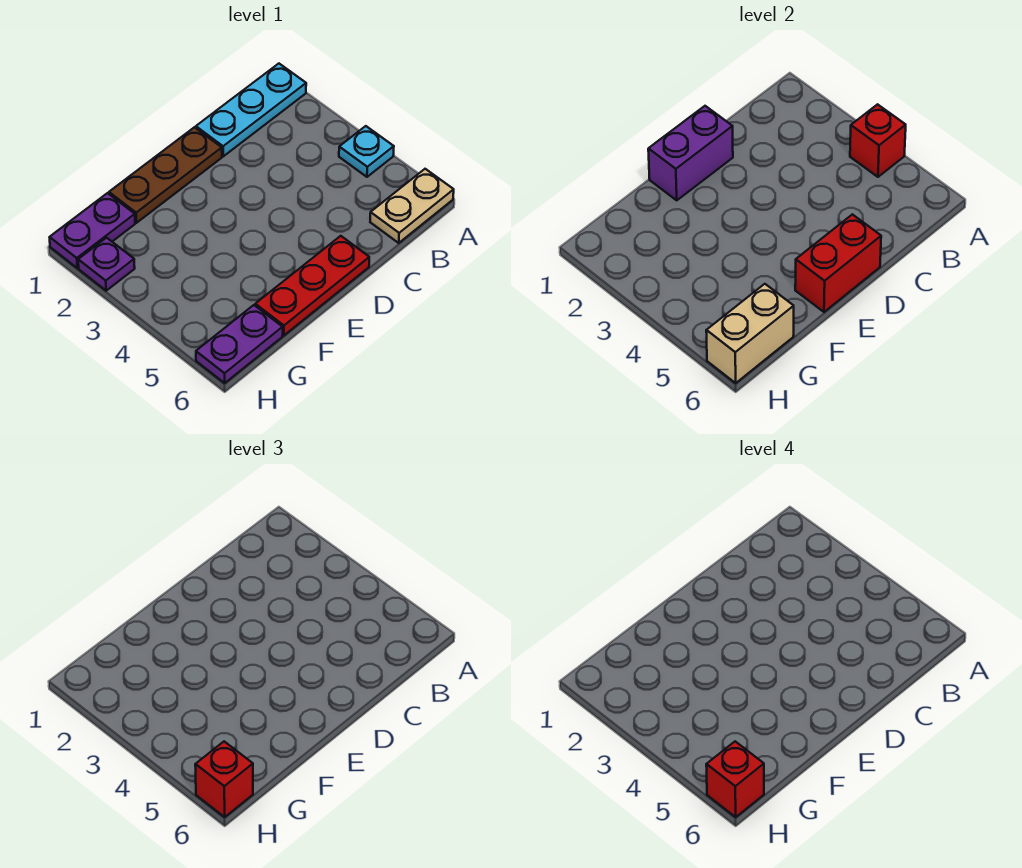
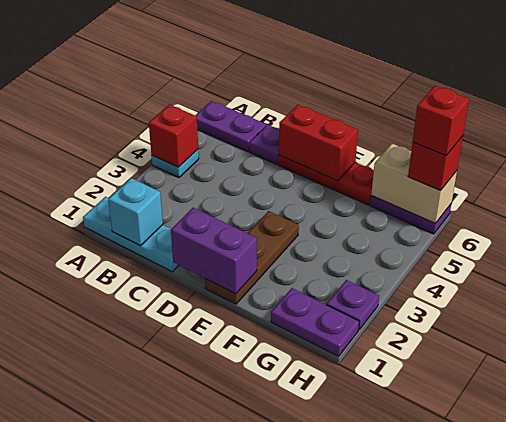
tan 1x2 plate [370,169,454,243] -> purple 1x2 plate [195,101,266,152]
none -> cyan 1x1 brick [108,178,163,246]
none -> purple 1x1 plate [249,125,279,165]
brown 1x3 plate [109,127,222,223] -> brown 1x3 plate turned to [205,211,299,304]

